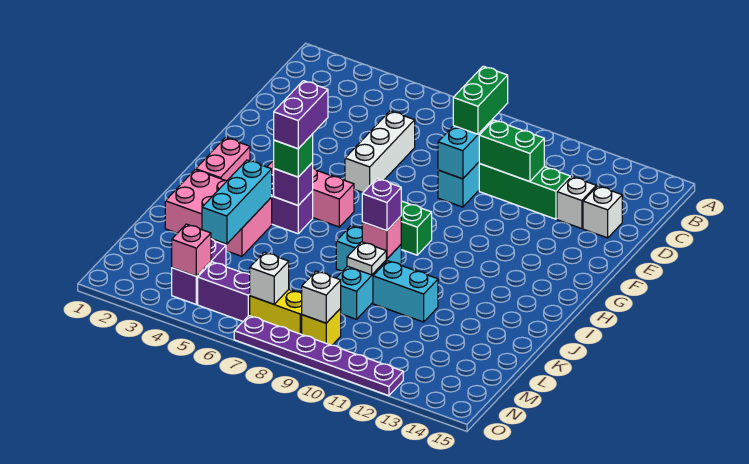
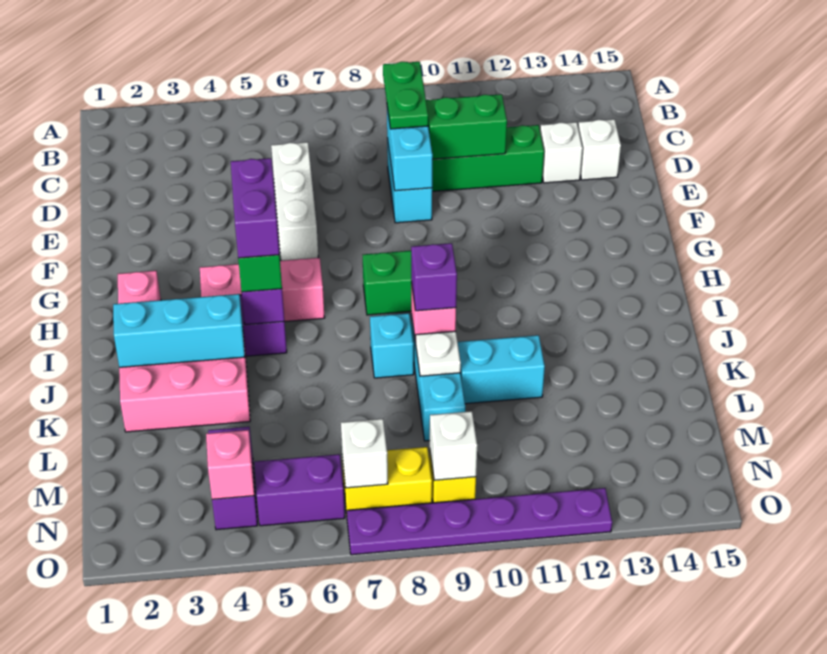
green 1x2 brick [453,66,508,134] -> green 1x2 plate [383,62,428,129]
cyan 1x3 brick [202,160,272,244] -> cyan 1x3 brick turned to [113,294,245,367]

